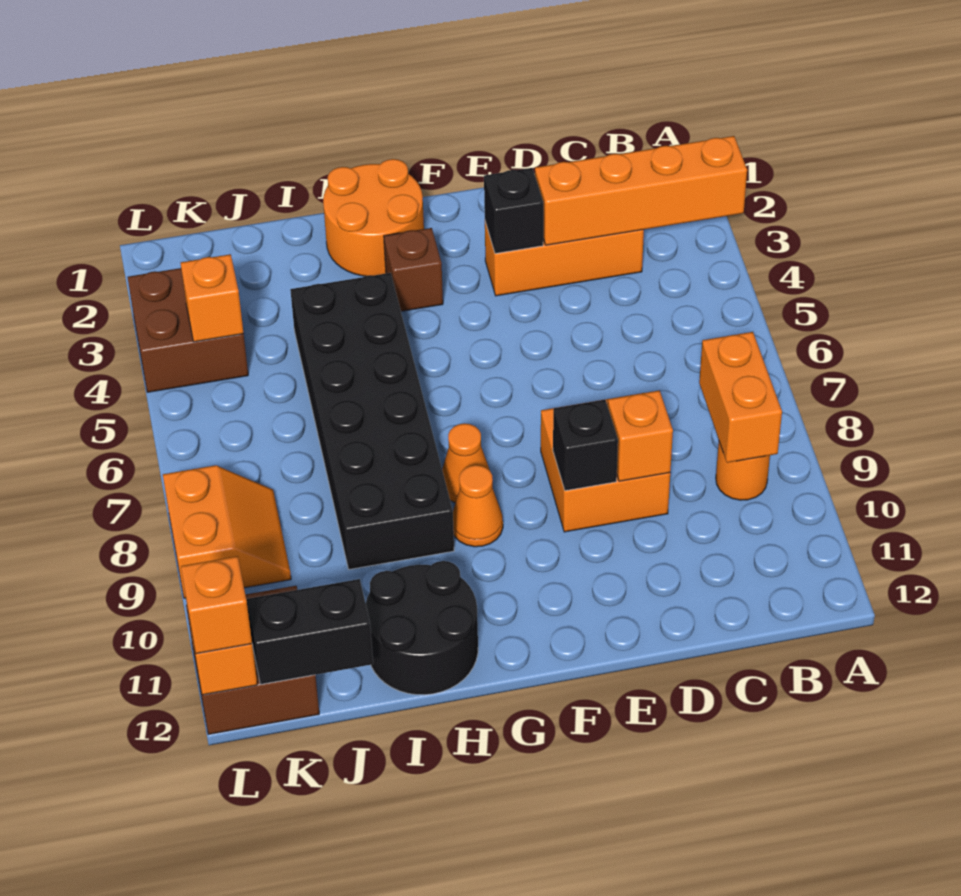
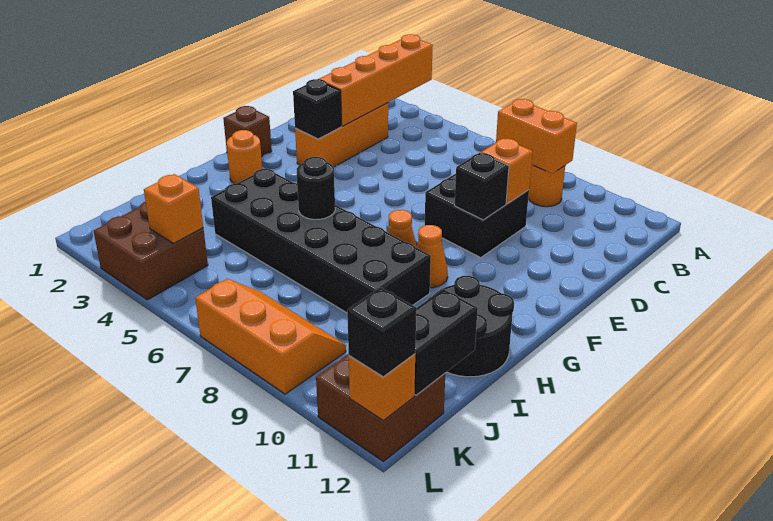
orange 2x2 brick [541,399,670,532] -> black 2x2 brick [425,174,529,258]
orange 2x2 round brick [323,159,424,276] -> orange 1x1 round brick [227,130,262,184]
brown 1x1 brick [384,228,443,311] -> brown 1x1 brick moved to [223,106,272,157]
none -> black 1x1 round brick [297,157,335,220]
orange 2x2 slope [163,465,291,598] -> orange 2x3 slope [195,279,346,394]
orange 1x1 brick [181,556,252,654] -> black 1x1 brick [347,287,416,377]

